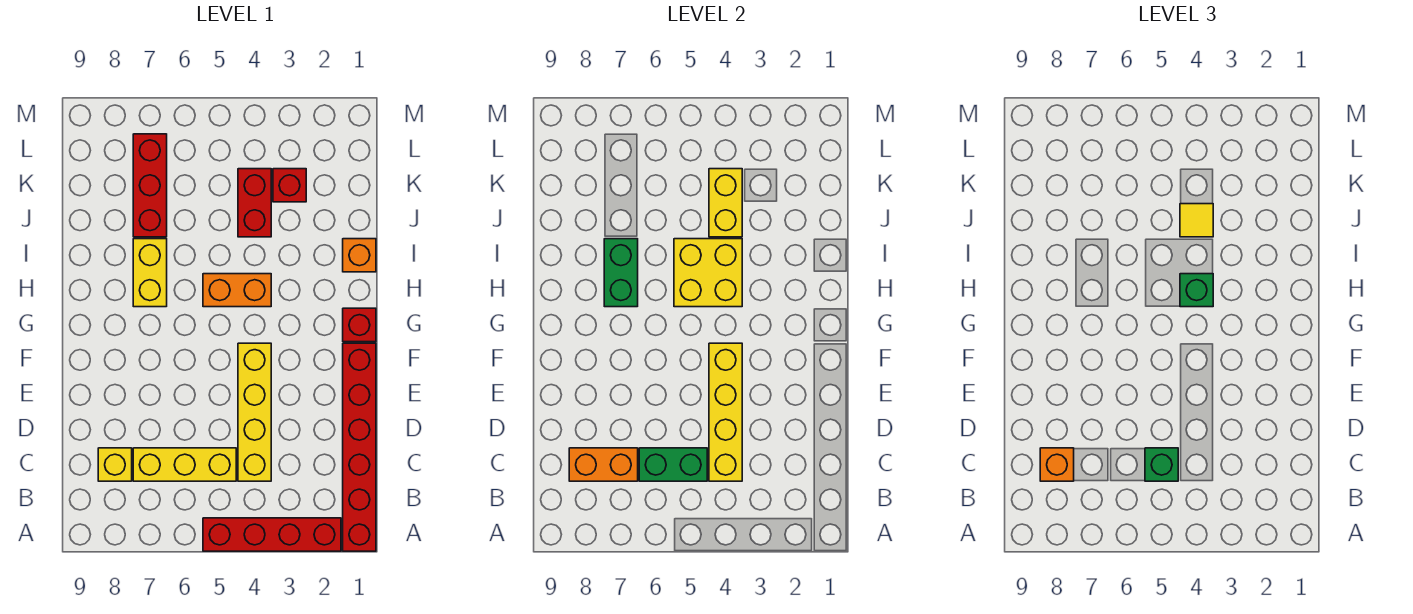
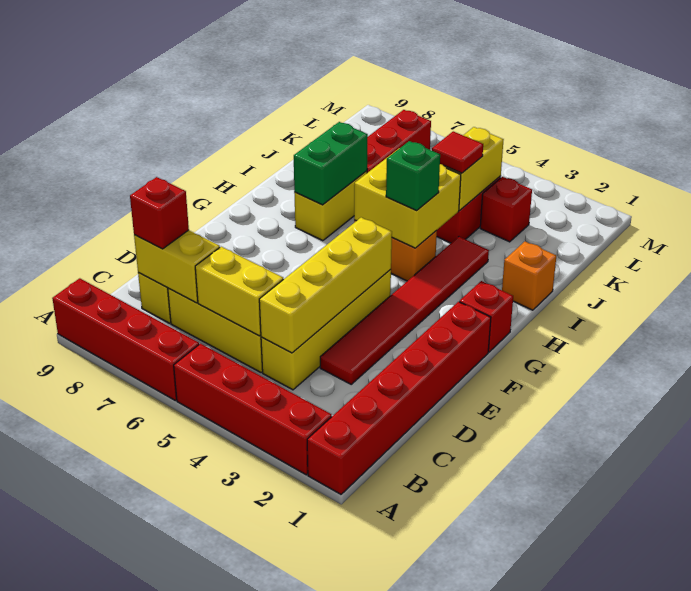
none -> red 1x4 brick [52,278,199,400]
green 1x2 brick [639,448,707,481] -> yellow 1x2 brick [195,247,283,336]
green 1x1 brick [1145,448,1178,481] -> none
orange 1x2 brick [569,448,638,481] -> yellow 1x2 brick [134,230,220,303]
orange 1x1 brick [1040,448,1074,481] -> red 1x1 brick [130,177,189,249]
none -> red 1x6 tile [320,237,489,384]
yellow 1x1 tile [1180,204,1213,237] -> red 1x1 tile [432,131,483,173]

